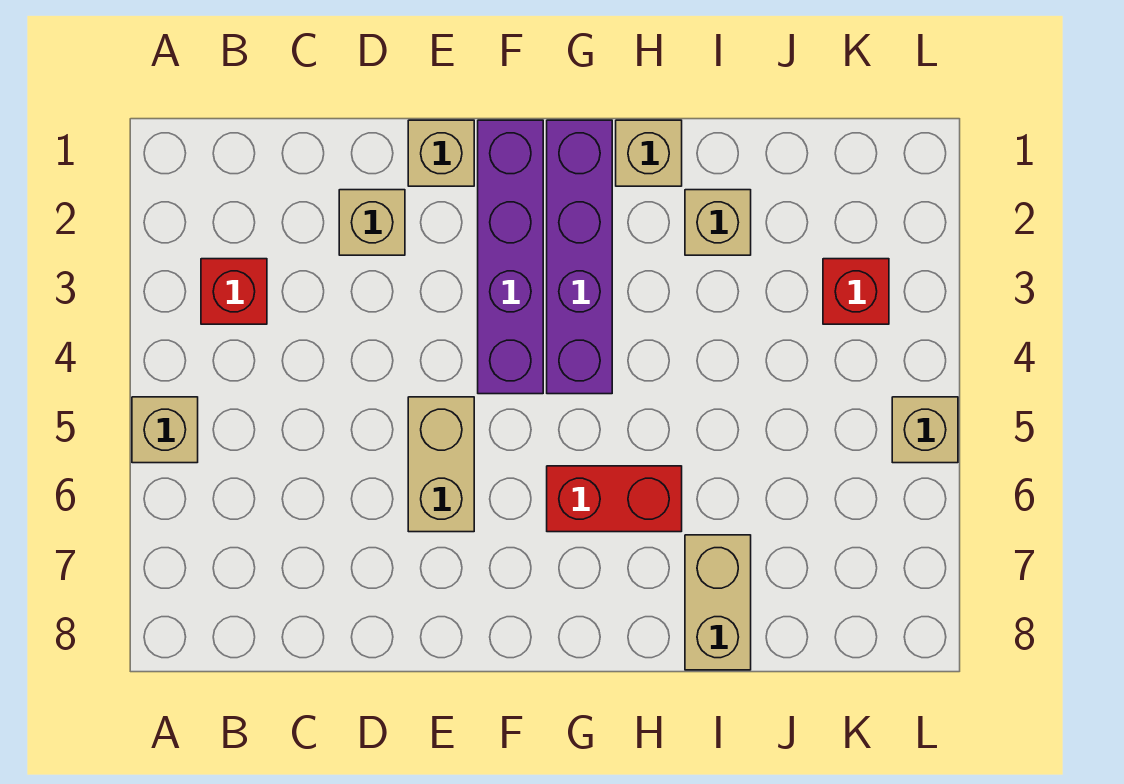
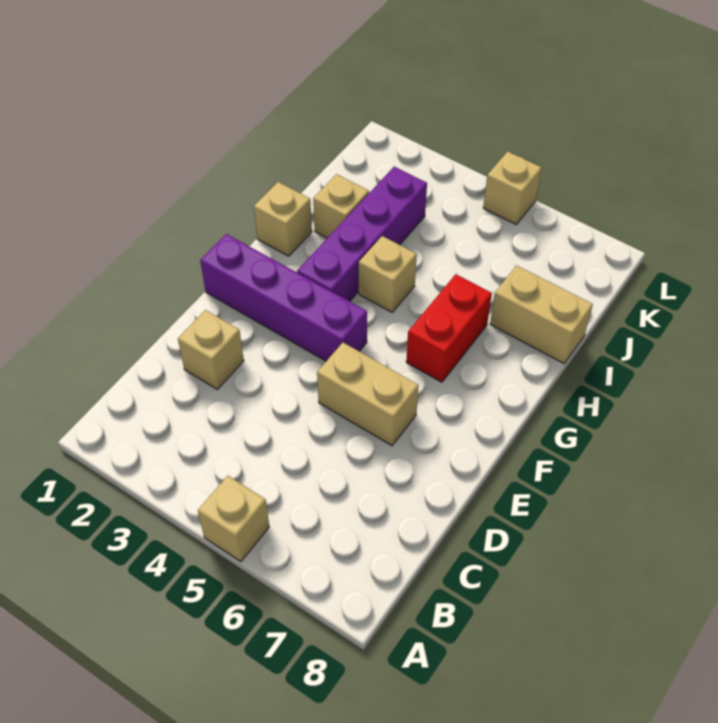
red 1x1 brick [201,259,267,324] -> none
tan 1x1 brick [408,120,474,186] -> tan 1x1 brick moved to [359,236,417,312]
purple 1x4 brick [547,120,612,394] -> purple 1x4 brick turned to [297,167,427,301]
red 1x1 brick [823,259,889,324] -> none

